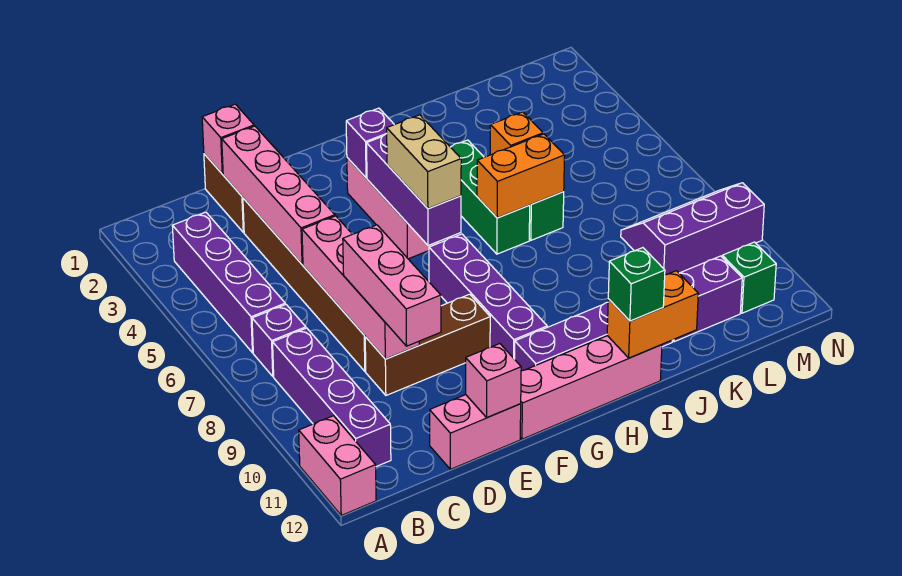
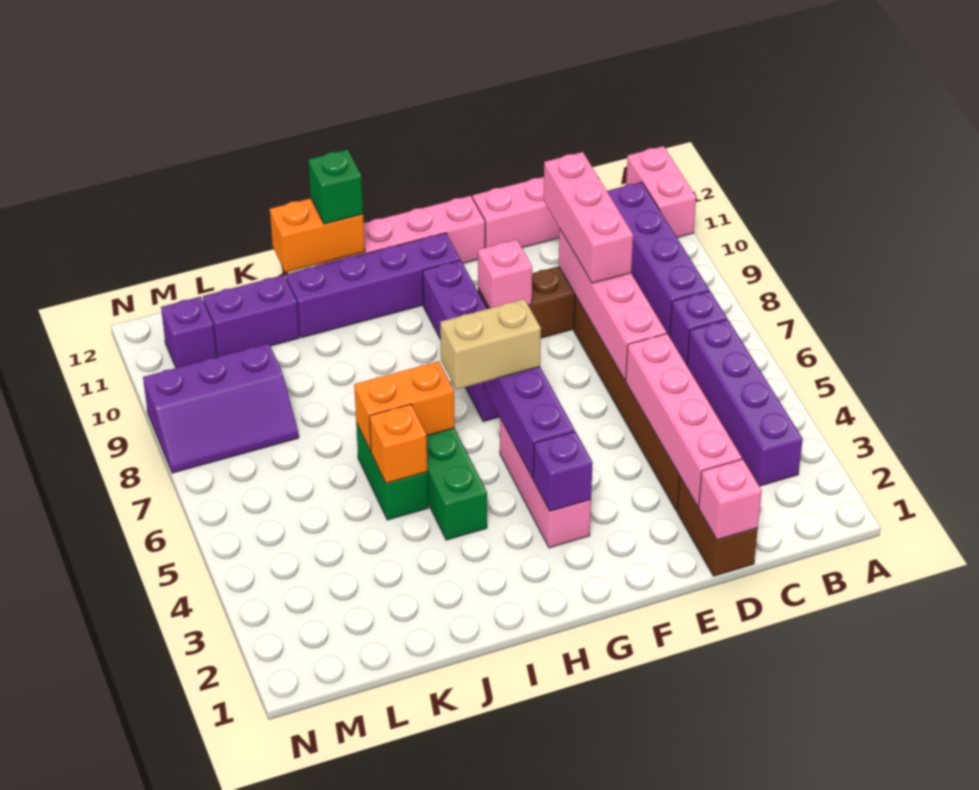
pink 1x1 brick [466,344,521,418] -> pink 1x1 brick moved to [478,240,532,308]
tan 1x2 brick [386,115,461,209] -> tan 1x2 brick turned to [440,299,541,390]
green 1x1 brick [722,242,776,313] -> purple 1x1 brick [161,297,216,368]

